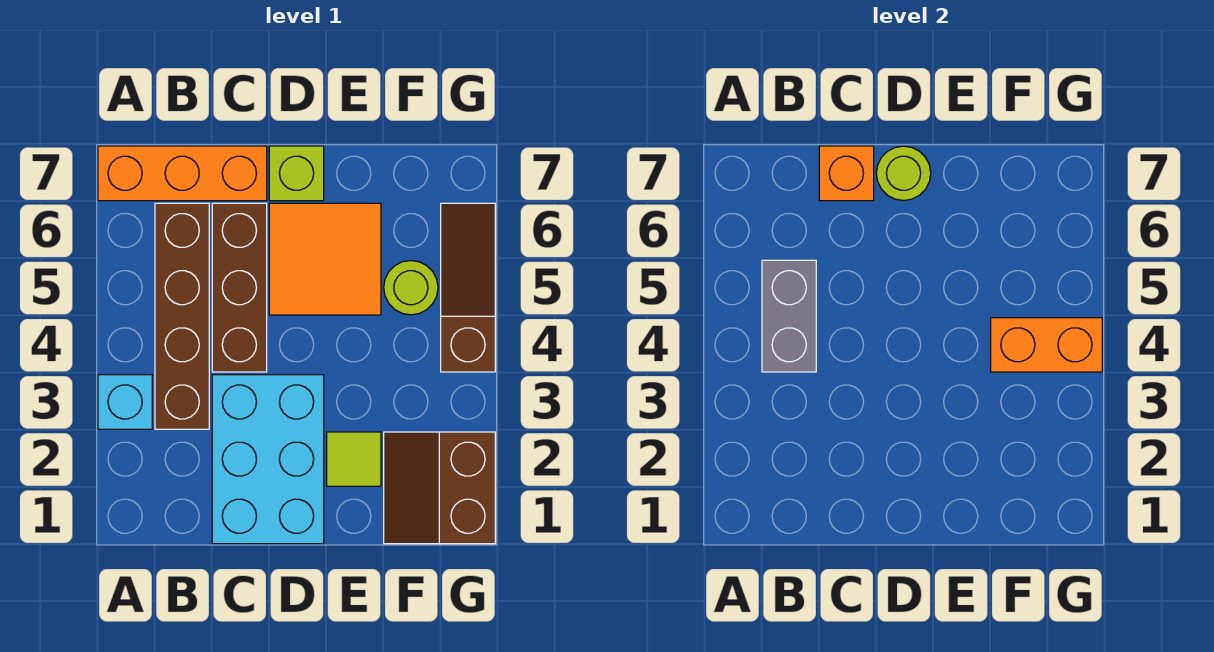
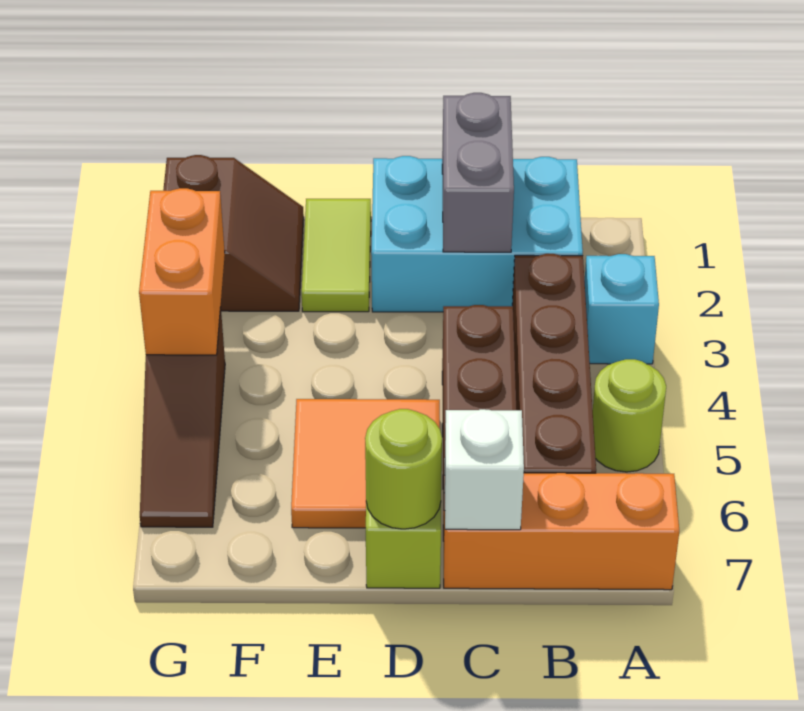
grey 1x2 brick [762,260,816,372] -> grey 1x2 brick moved to [442,93,514,252]
cyan 2x3 brick [212,375,324,544] -> cyan 2x3 brick turned to [371,156,583,312]
orange 1x1 brick [819,146,874,201] -> white 1x1 brick [444,409,524,530]
lime 1x1 tile [327,432,381,486] -> lime 1x2 tile [302,199,371,312]
orange 1x2 brick [991,318,1102,372] -> orange 1x2 brick turned to [139,188,225,355]
lime 1x1 round brick [384,261,438,315] -> lime 1x1 round brick moved to [593,359,666,472]

